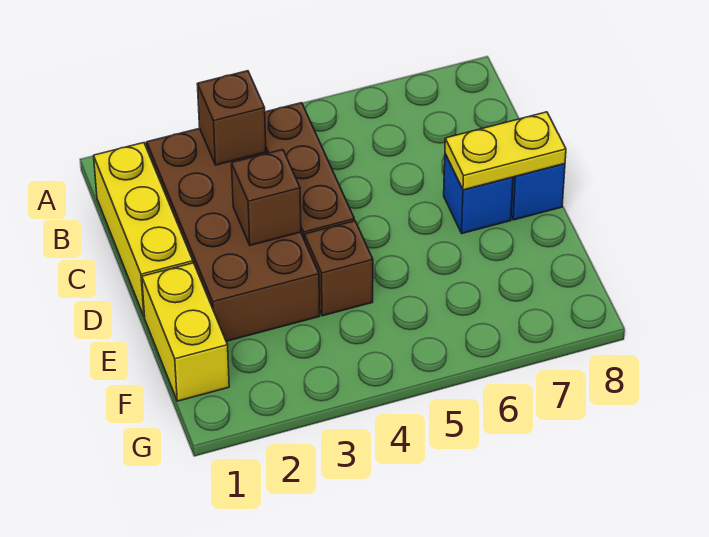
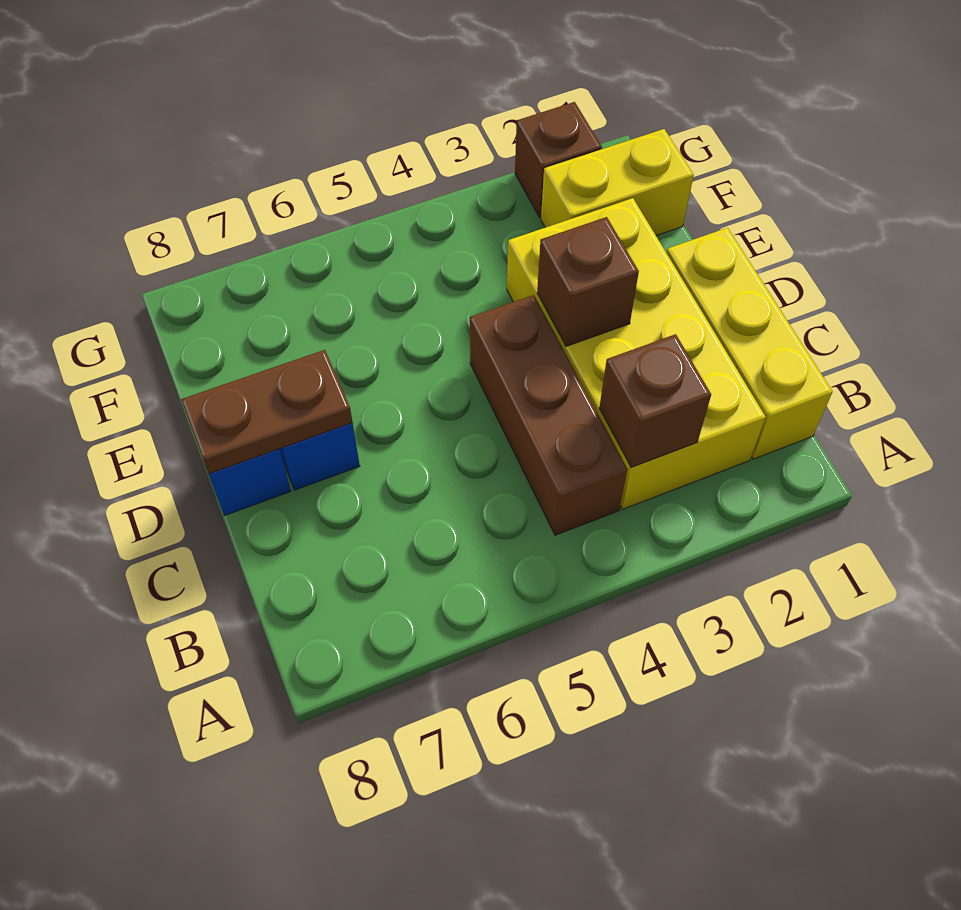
brown 2x4 brick [147,128,319,341] -> yellow 2x4 brick [507,198,766,509]
yellow 1x2 plate [445,112,566,190] -> brown 1x2 plate [181,350,352,474]
yellow 1x2 brick [142,263,229,401] -> yellow 1x2 brick turned to [541,129,694,236]
brown 1x1 brick [304,221,373,316] -> brown 1x1 brick moved to [515,102,602,218]

